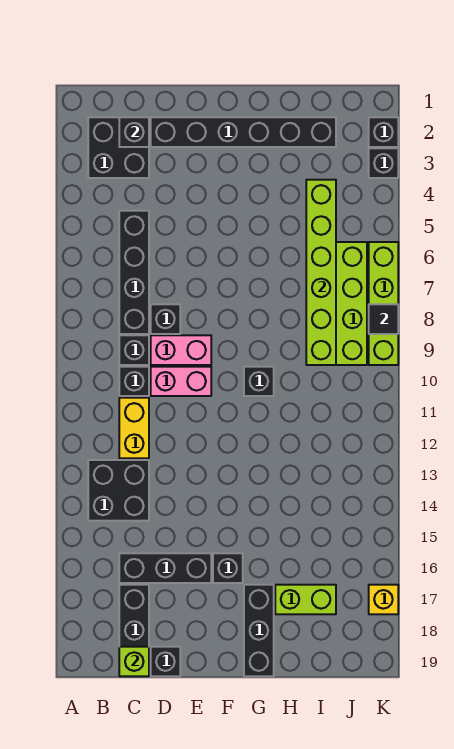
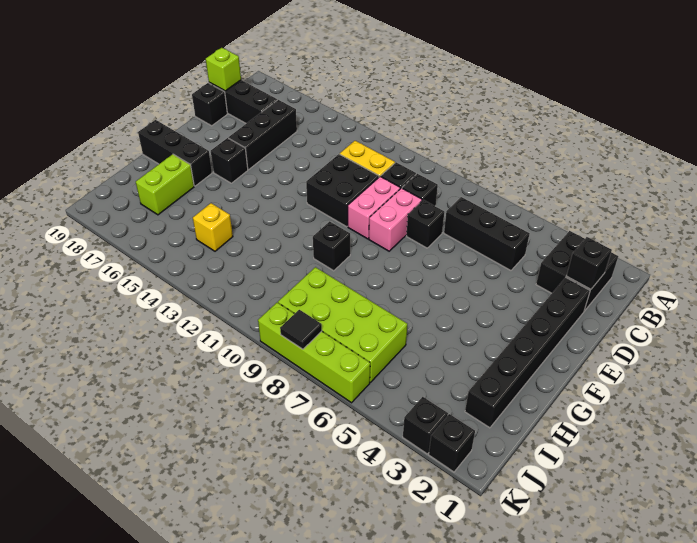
black 2x2 brick [88,460,149,521] -> black 2x2 brick moved to [306,154,379,227]
black 1x4 brick [119,211,149,334] -> black 1x3 brick [444,197,530,270]
lime 1x6 brick [306,180,336,365] -> none
yellow 1x1 brick [369,585,398,614] -> yellow 1x1 brick moved to [193,203,233,251]

